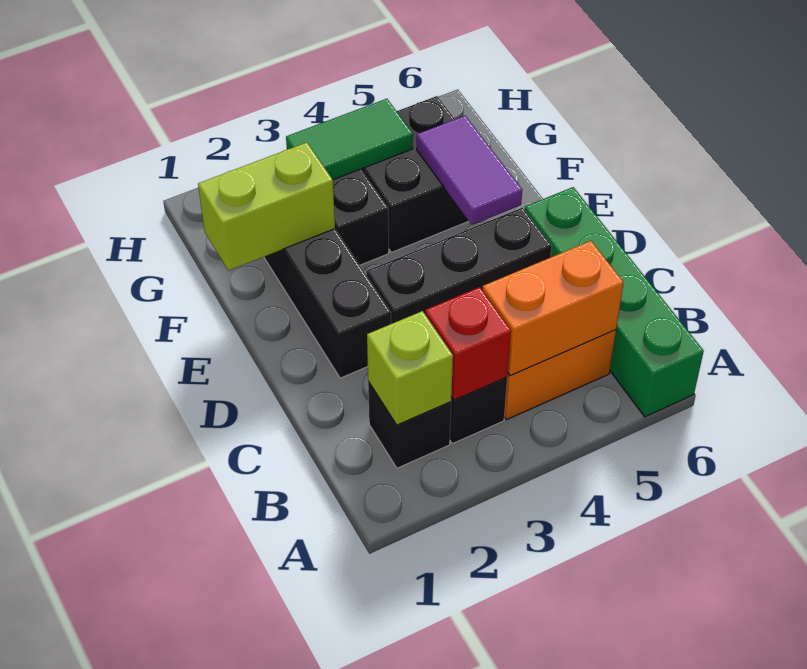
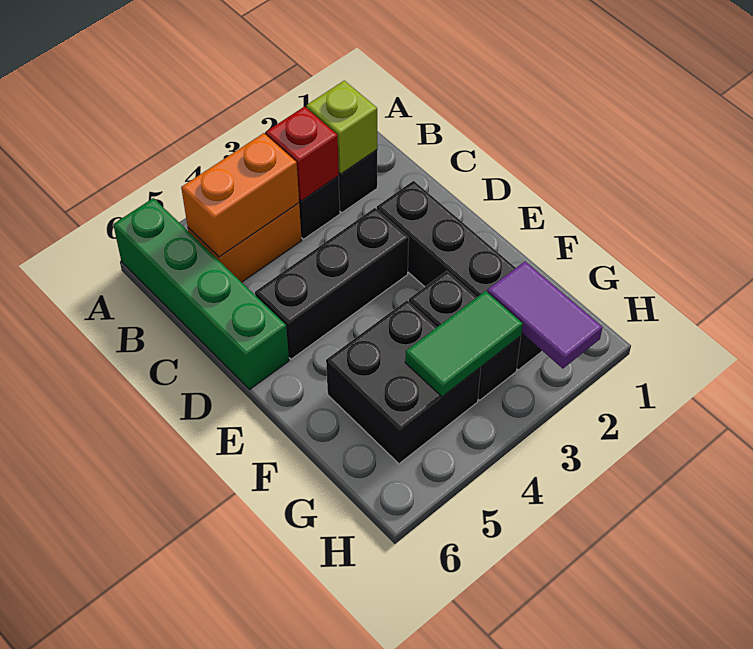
purple 1x2 tile [417,116,522,225] -> purple 1x2 tile moved to [487,262,602,369]
lime 1x2 brick [198,142,335,271] -> none

